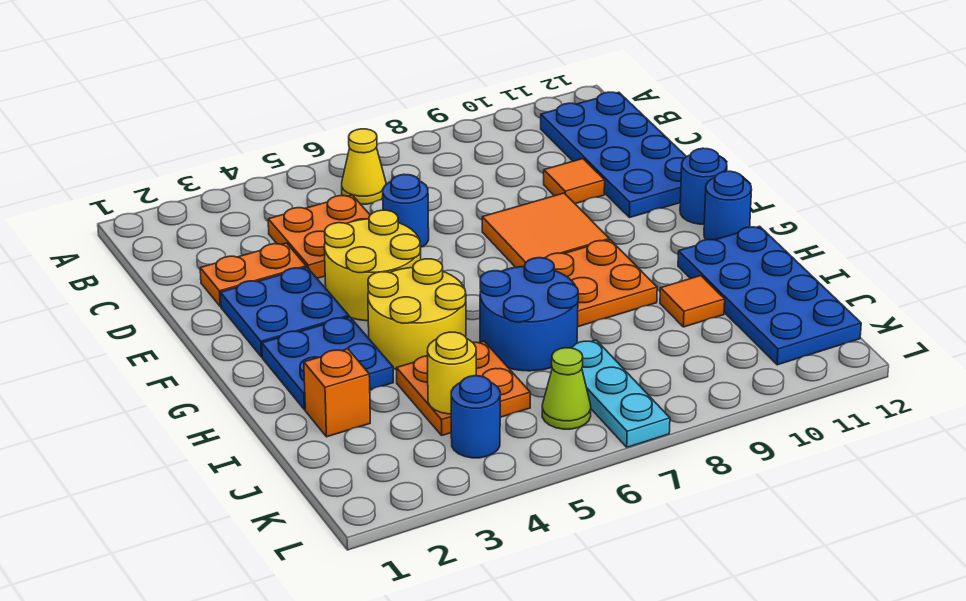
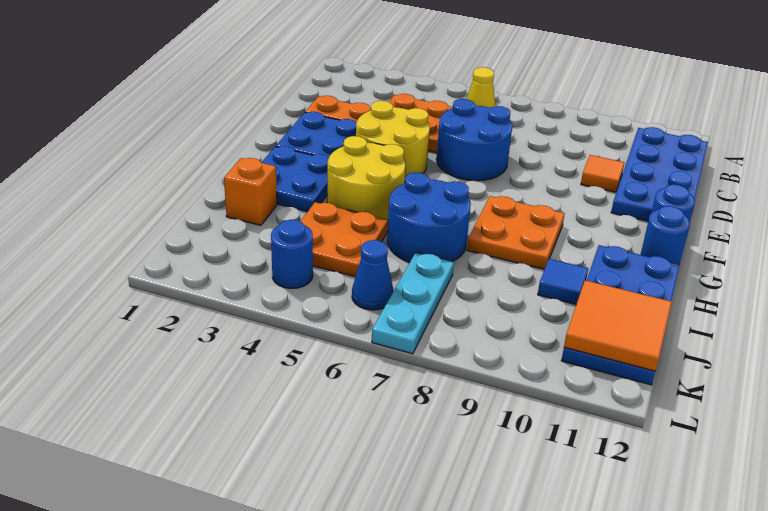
blue 1x1 round brick [383,174,429,247] -> blue 2x2 round brick [436,99,512,181]
orange 2x2 tile [482,193,609,267] -> orange 2x2 tile moved to [564,280,672,371]
orange 1x1 tile [660,276,725,327] -> blue 1x1 tile [538,259,588,305]
yellow 1x1 round brick [427,332,476,414] -> none
lime 1x1 cone [542,348,591,429] -> blue 1x1 cone [352,240,394,310]

